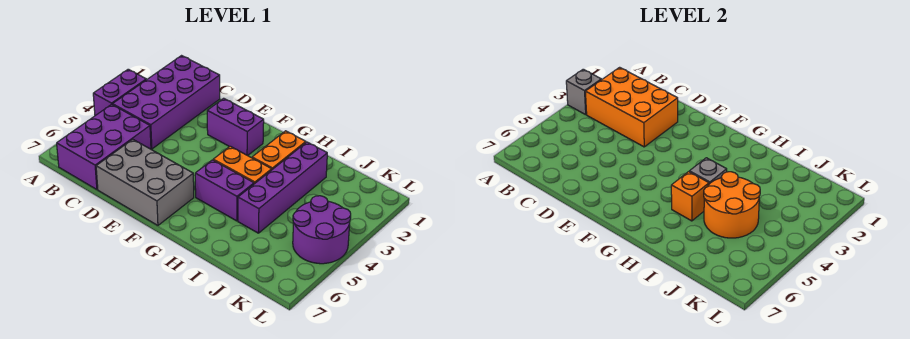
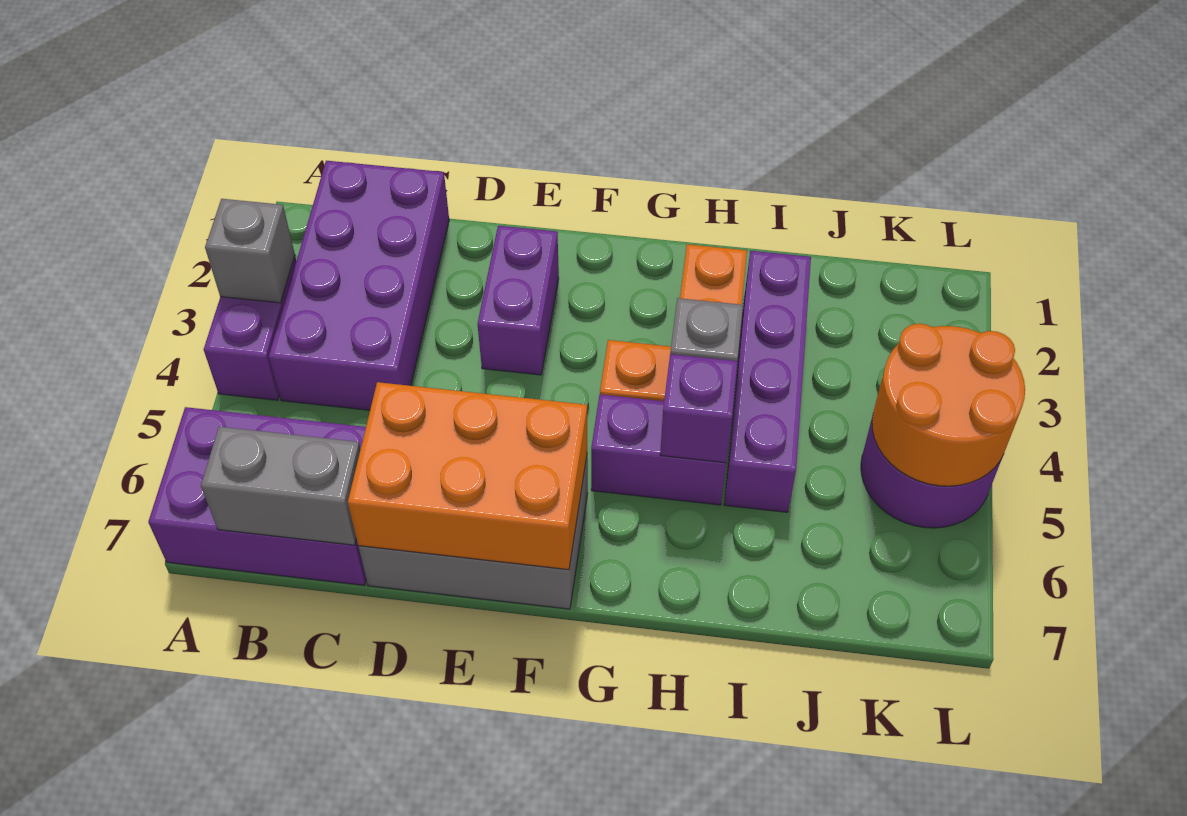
orange 2x3 brick [585,67,678,147] -> orange 2x3 brick moved to [348,382,587,570]
purple 2x3 brick [57,104,151,190] -> purple 2x3 brick turned to [148,407,366,585]
none -> grey 1x2 brick [201,427,361,545]
purple 1x2 brick [207,98,264,156] -> purple 1x2 brick turned to [477,226,559,375]
orange 1x1 brick [671,172,709,221] -> purple 1x1 brick [660,354,738,463]
orange 2x2 round brick [704,172,760,238] -> orange 2x2 round brick moved to [872,324,1025,486]

